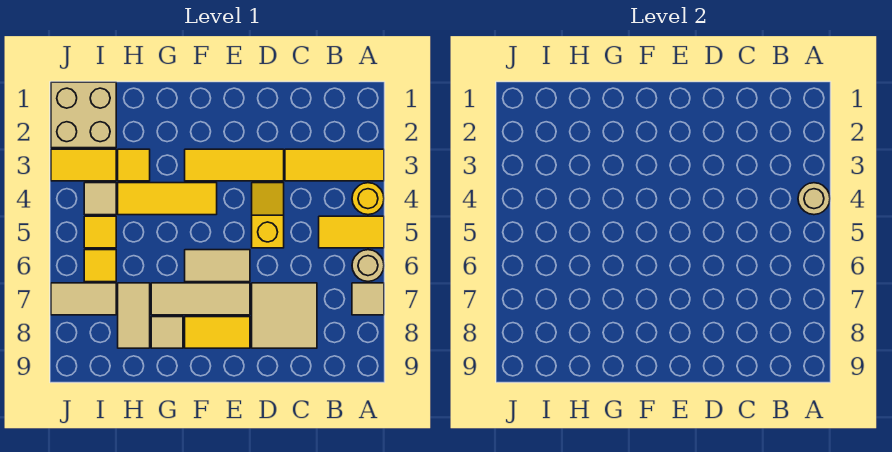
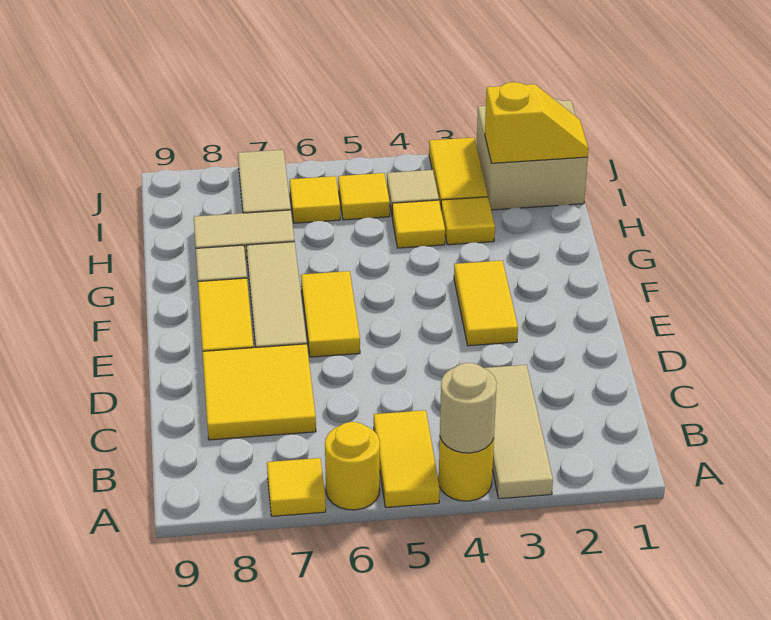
yellow 1x3 tile [285,149,384,181] -> tan 1x3 tile [484,365,553,499]
tan 1x1 round brick [352,250,384,281] -> yellow 1x1 round brick [325,422,380,510]
tan 1x1 tile [352,283,384,315] -> yellow 1x1 tile [267,458,326,516]
tan 2x2 tile [252,283,317,348] -> yellow 2x2 tile [203,344,316,440]
yellow 1x3 tile [185,149,284,181] -> yellow 1x2 tile [454,260,518,346]
yellow 1x2 slope [252,183,284,248] -> yellow 1x2 slope moved to [485,82,588,163]
tan 1x2 tile [185,250,250,282] -> yellow 1x2 tile [301,271,360,357]
yellow 1x3 tile [118,183,217,215] -> yellow 1x1 tile [392,200,445,248]

